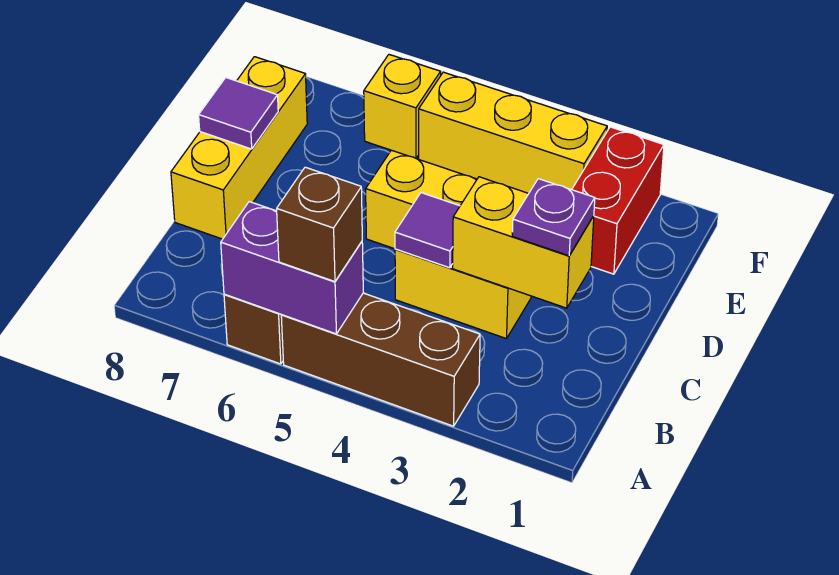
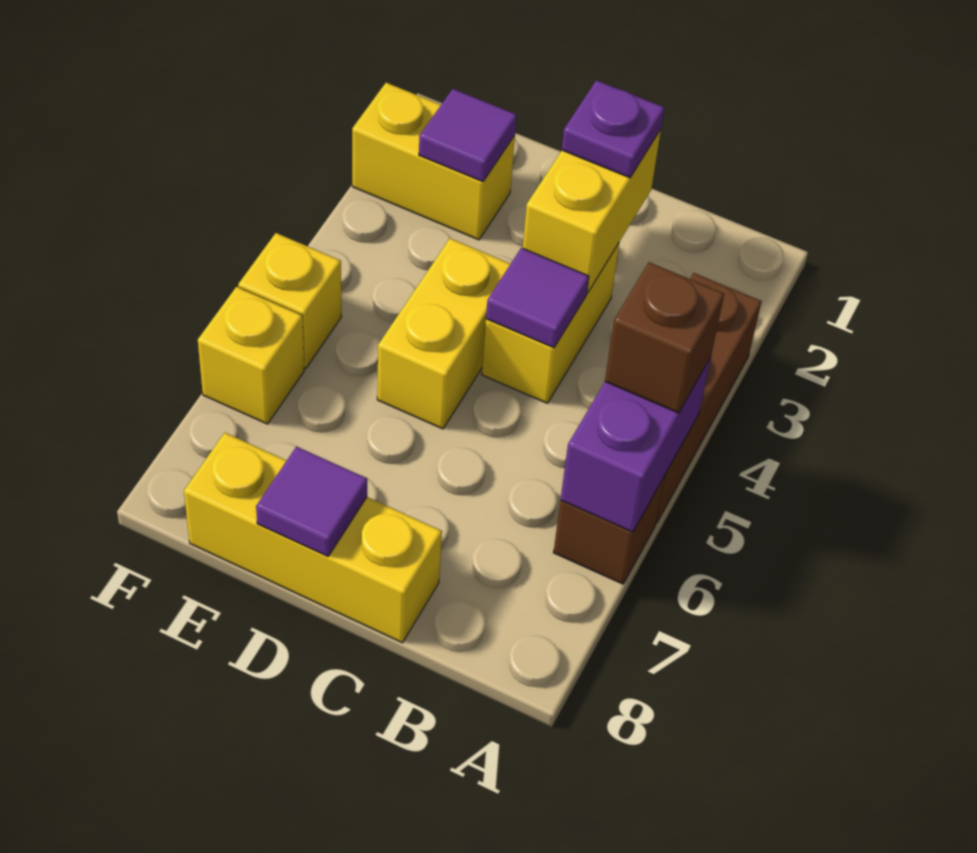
red 1x2 brick [572,127,664,274] -> yellow 1x2 brick [352,83,515,240]
none -> purple 1x1 tile [419,89,517,182]
yellow 1x3 brick [419,72,607,193] -> yellow 1x1 brick [238,233,341,368]

